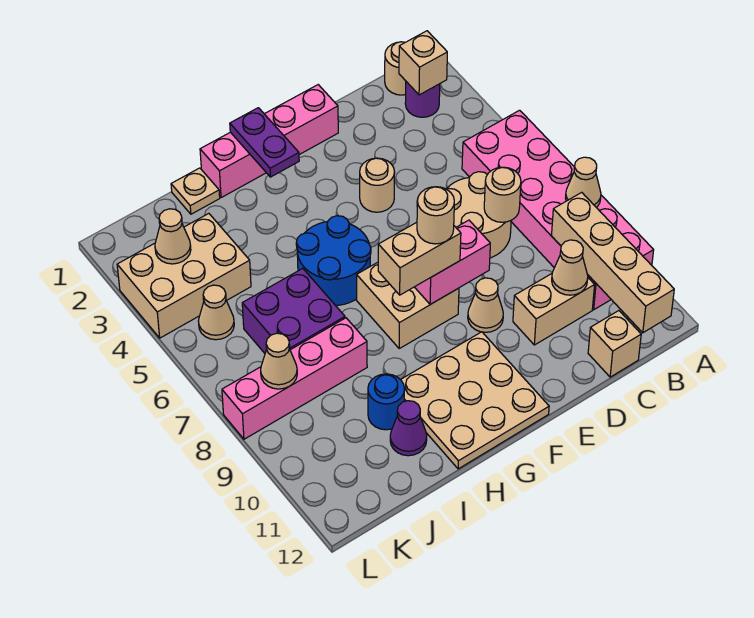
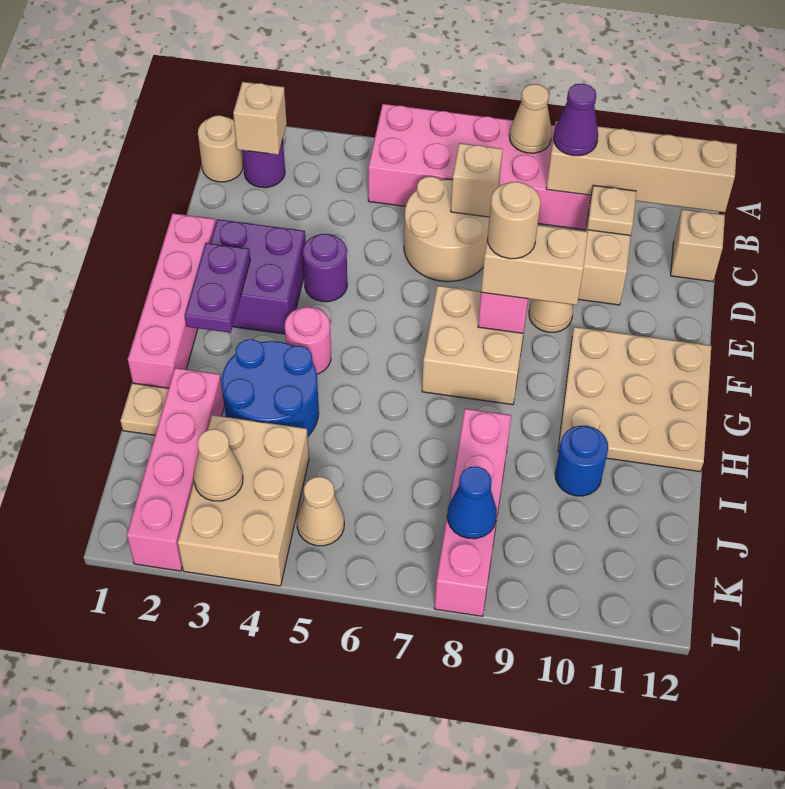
tan 1x1 round brick [484,167,521,222] -> tan 1x1 brick [451,143,502,217]
tan 1x1 cone [552,240,588,295] -> tan 1x1 plate [587,185,636,236]
tan 1x1 round brick [360,158,395,212] -> purple 1x1 round brick [303,234,347,302]
tan 1x2 brick [378,222,461,295] -> tan 1x2 brick turned to [481,225,588,305]
purple 1x2 plate [230,108,299,177] -> purple 1x2 plate turned to [185,243,250,333]
none -> pink 1x1 round brick [285,307,331,374]
blue 2x2 round brick [296,216,371,305] -> blue 2x2 round brick moved to [221,339,319,436]
none -> pink 1x4 brick [127,368,224,571]
purple 2x2 brick [242,268,345,353] -> purple 2x2 brick moved to [210,219,306,334]
purple 1x1 cone [390,401,427,456] -> purple 1x1 cone moved to [554,84,598,156]
tan 1x1 cone [261,333,297,389] -> blue 1x1 cone [447,466,497,539]

